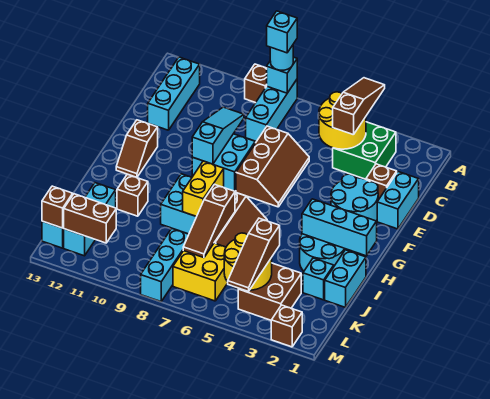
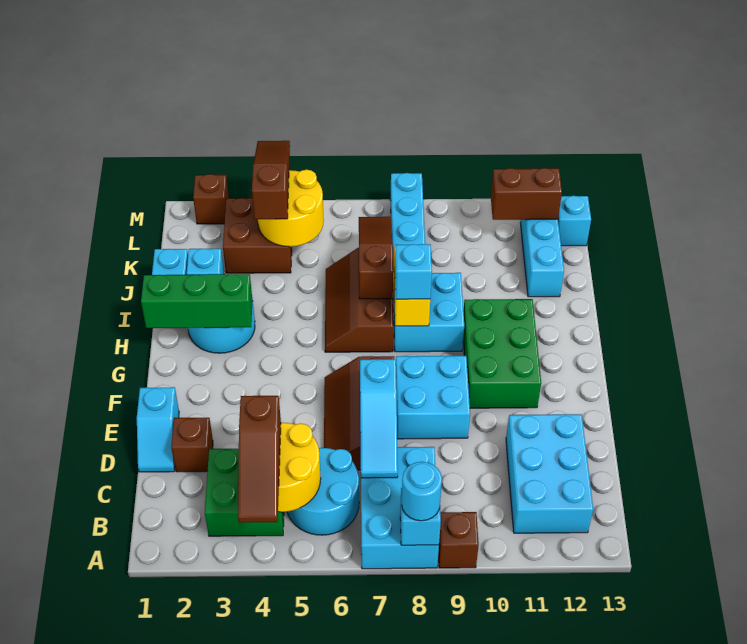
cyan 1x3 brick [246,80,297,141] -> cyan 2x3 brick [361,447,439,569]
cyan 1x1 brick [267,11,297,53] -> cyan 1x1 brick moved to [395,244,432,299]
cyan 1x3 brick [148,57,200,130] -> cyan 2x3 brick [506,414,593,533]
cyan 1x2 brick [377,172,419,229] -> cyan 1x2 slope [137,387,179,472]
cyan 1x3 slope [192,107,244,164] -> cyan 1x3 slope moved to [360,359,398,478]
cyan 2x2 round brick [331,174,378,221] -> cyan 2x2 round brick moved to [287,448,359,535]
none -> green 2x3 brick [463,299,541,408]
brown 1x2 slope [116,120,158,177] -> none
cyan 1x3 brick [302,199,377,256] -> green 1x3 brick [141,274,253,328]
brown 1x1 brick [117,174,148,216] -> none
yellow 2x2 brick [173,243,228,301] -> none
brown 1x1 brick [42,186,73,228] -> none

